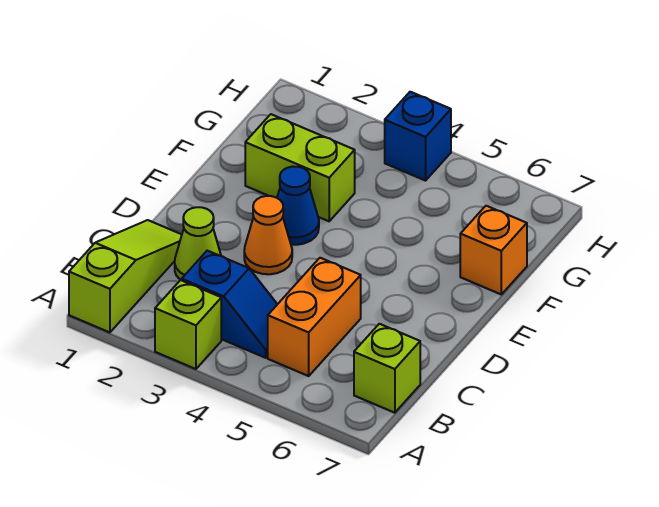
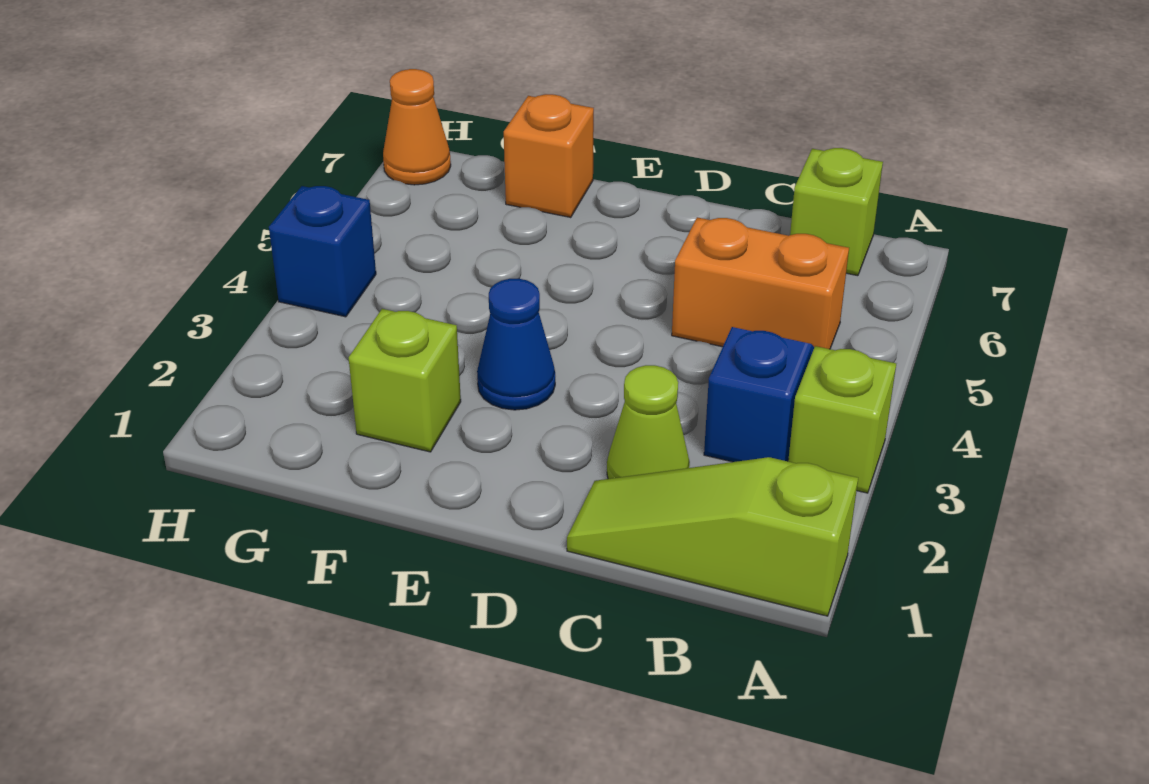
orange 1x1 cone [244,196,292,274] -> orange 1x1 cone moved to [383,69,451,185]
lime 1x2 brick [245,114,355,221] -> lime 1x1 brick [349,309,461,452]

